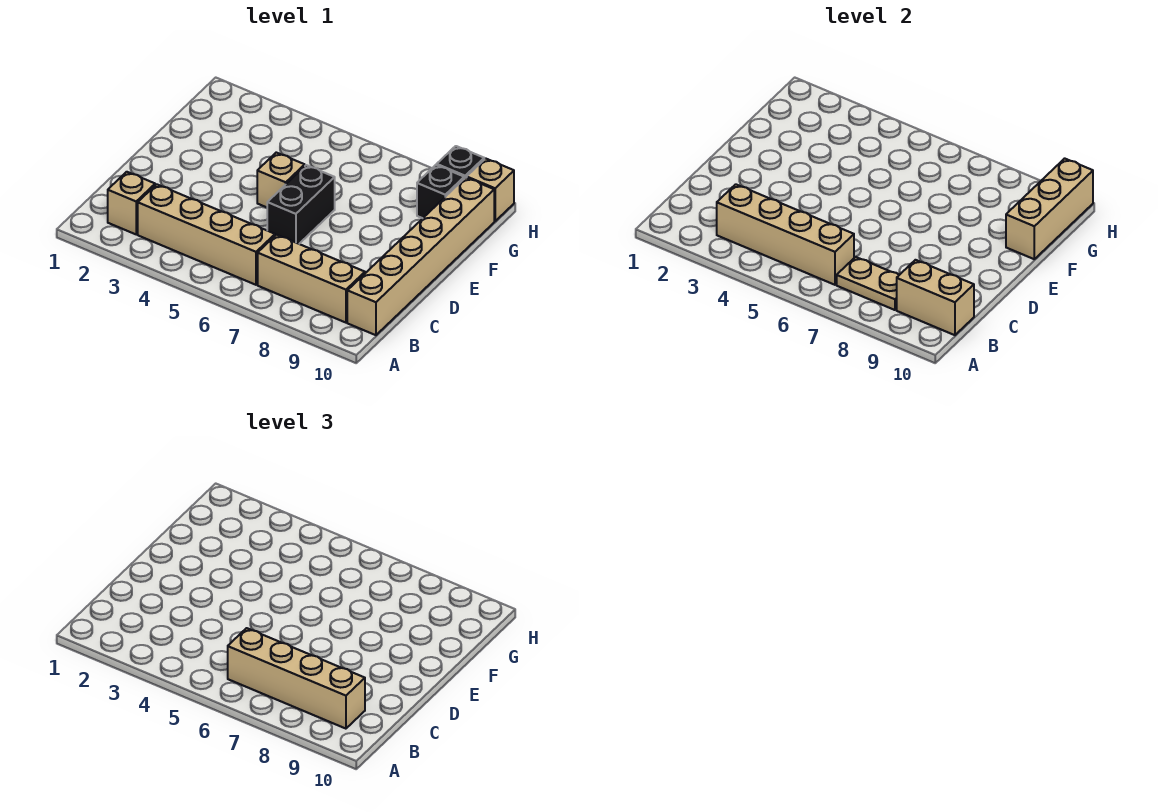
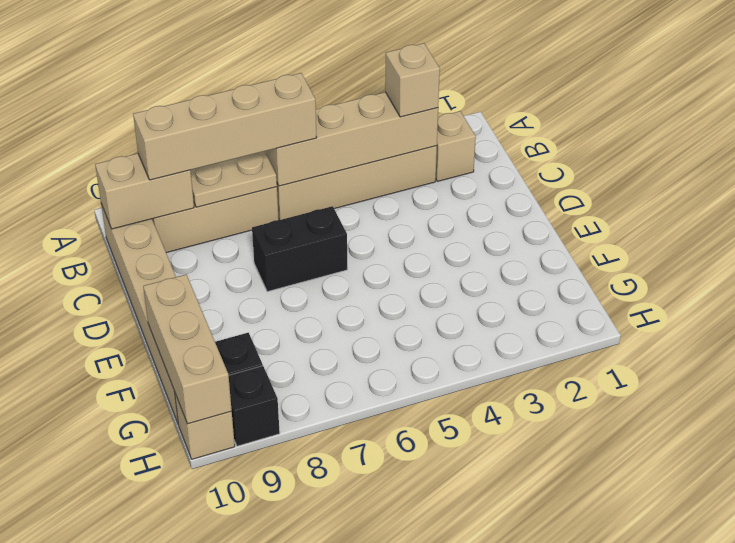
black 1x2 brick [267,165,335,244] -> black 1x2 brick turned to [252,206,347,292]
tan 1x1 brick [257,153,305,207] -> tan 1x1 brick moved to [385,43,440,117]

